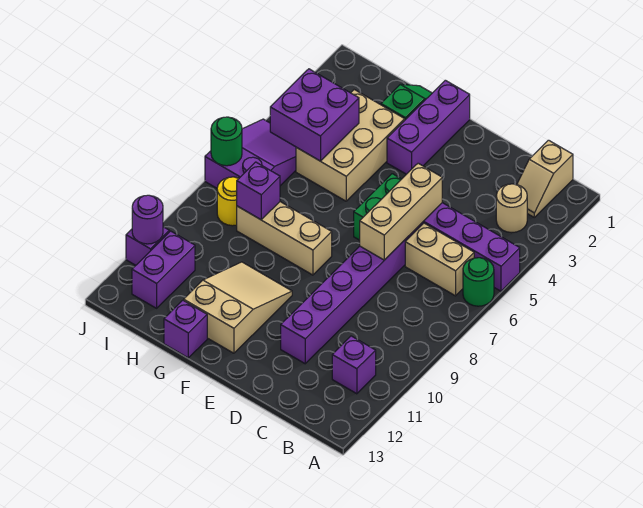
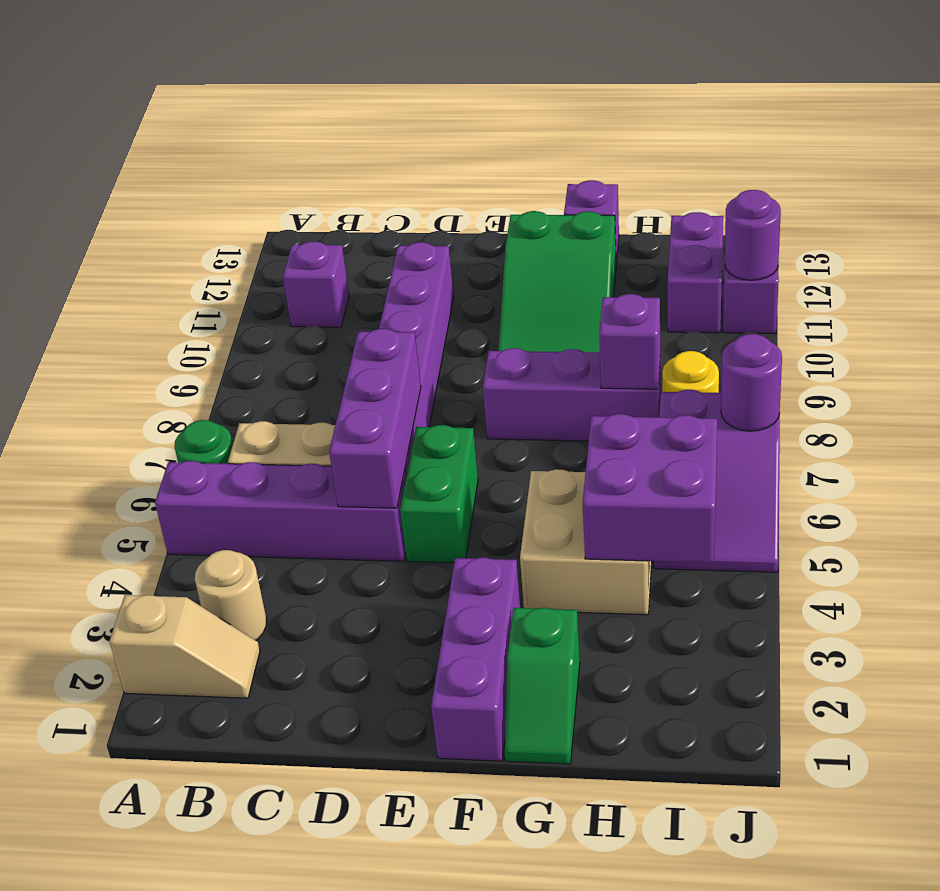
tan 1x2 slope [517,140,573,217] -> tan 1x2 slope turned to [109,595,260,698]
tan 1x3 brick [360,163,442,260] -> purple 1x3 brick [329,329,421,508]
tan 1x3 brick [237,202,332,275] -> purple 1x3 brick [483,348,661,441]
tan 2x3 slope [184,262,292,353] -> green 2x3 slope [498,211,616,353]
tan 2x3 brick [296,90,405,201] -> tan 2x2 brick [520,469,652,615]
green 1x1 round brick [211,117,242,166] -> purple 1x1 round brick [721,334,782,431]

